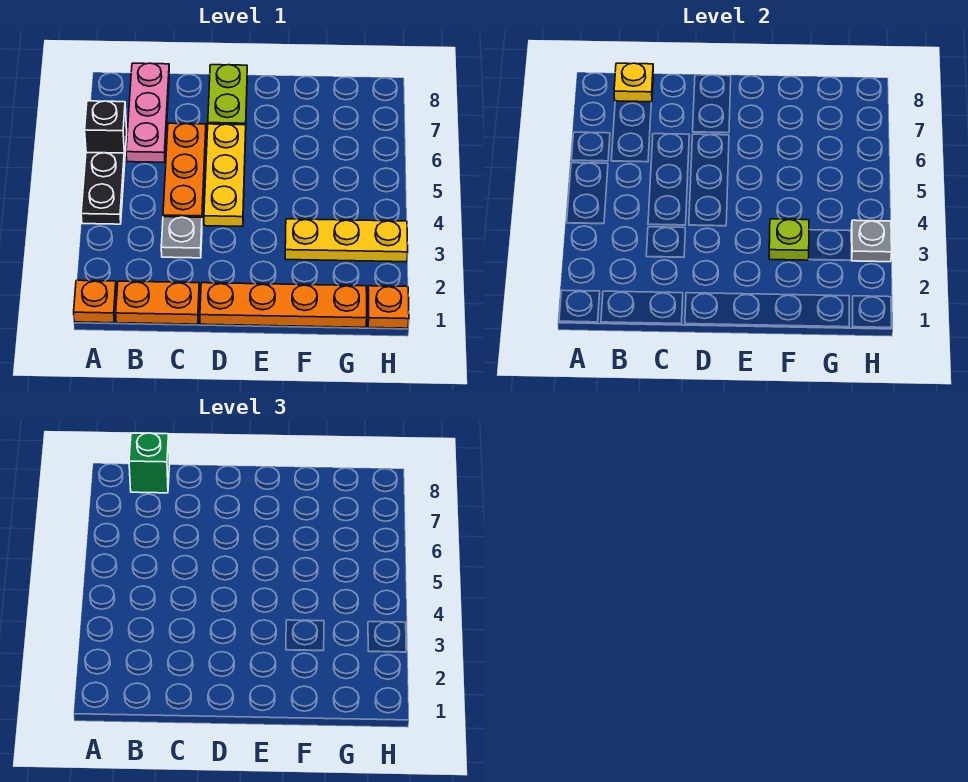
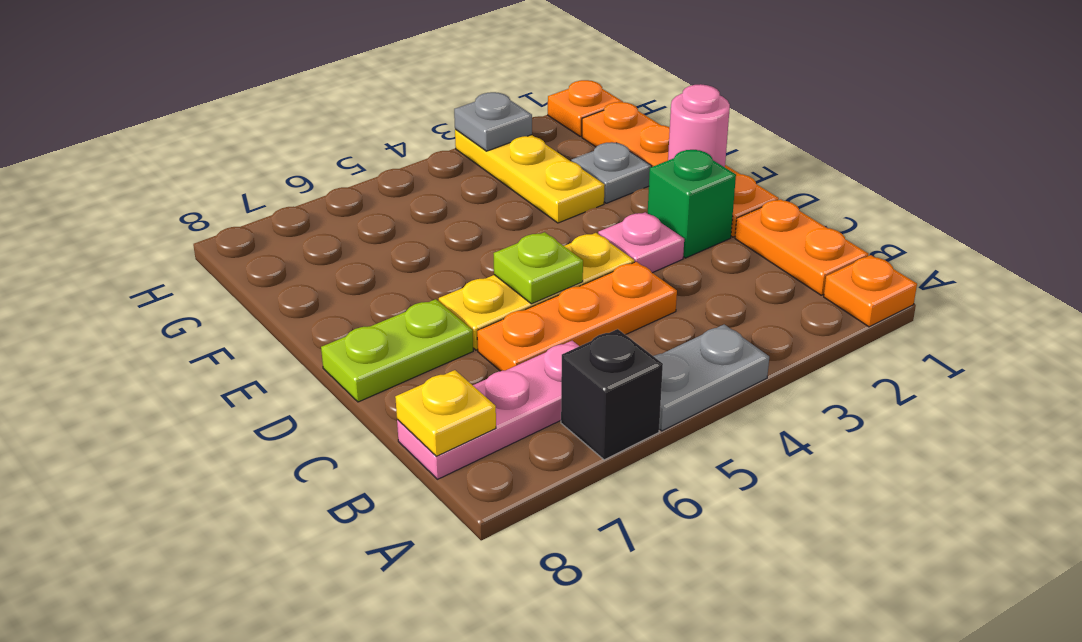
black 1x2 plate [81,152,125,224] -> grey 1x2 plate [654,324,769,431]
green 1x1 brick [129,433,170,493] -> green 1x1 brick moved to [648,150,736,258]
grey 1x1 plate [161,217,202,258] -> grey 1x1 plate moved to [571,142,652,203]
none -> pink 1x1 plate [598,212,684,273]
none -> pink 1x1 round brick [668,84,730,167]
lime 1x1 plate [769,219,809,260] -> lime 1x1 plate moved to [494,232,583,304]

